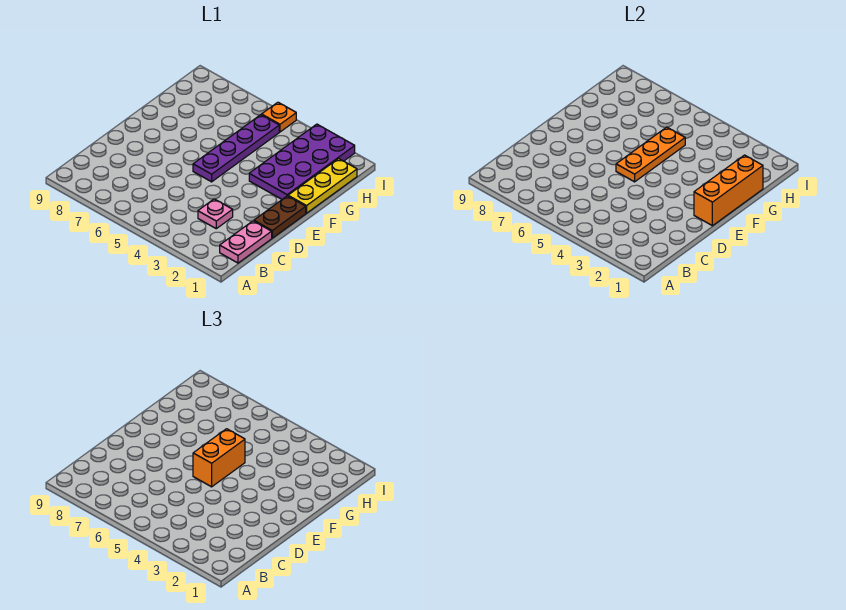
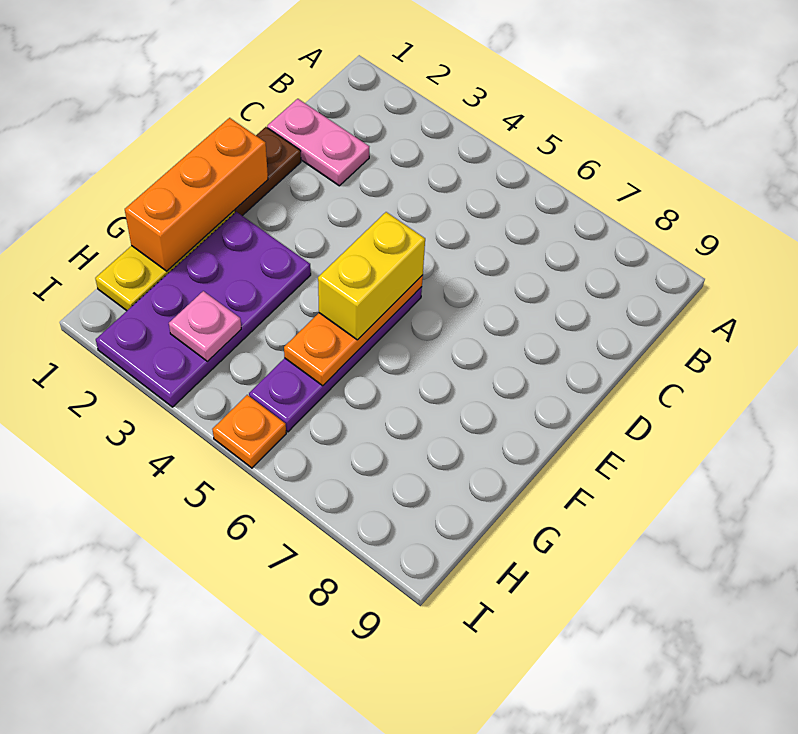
pink 1x2 plate [220,221,272,263] -> pink 1x2 plate turned to [267,99,369,186]
pink 1x1 plate [198,199,233,229] -> pink 1x1 plate moved to [169,291,241,361]
orange 1x2 brick [193,429,245,487] -> yellow 1x2 brick [318,212,425,340]

